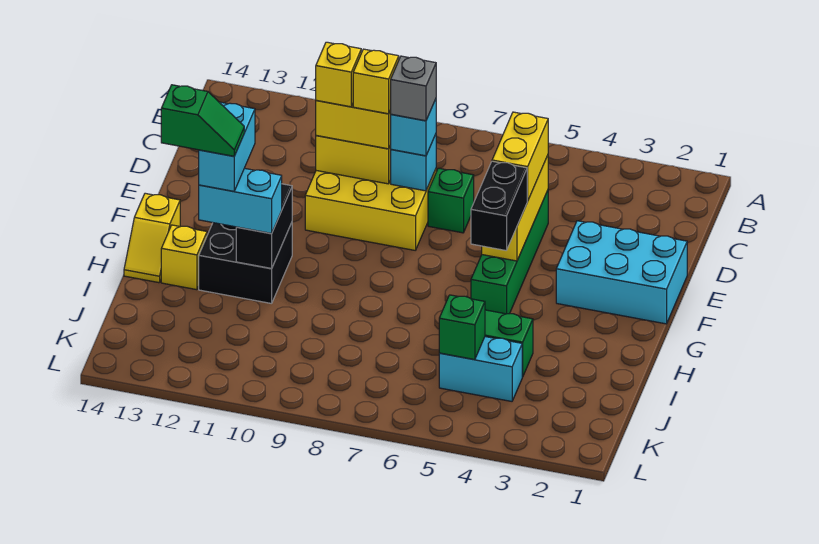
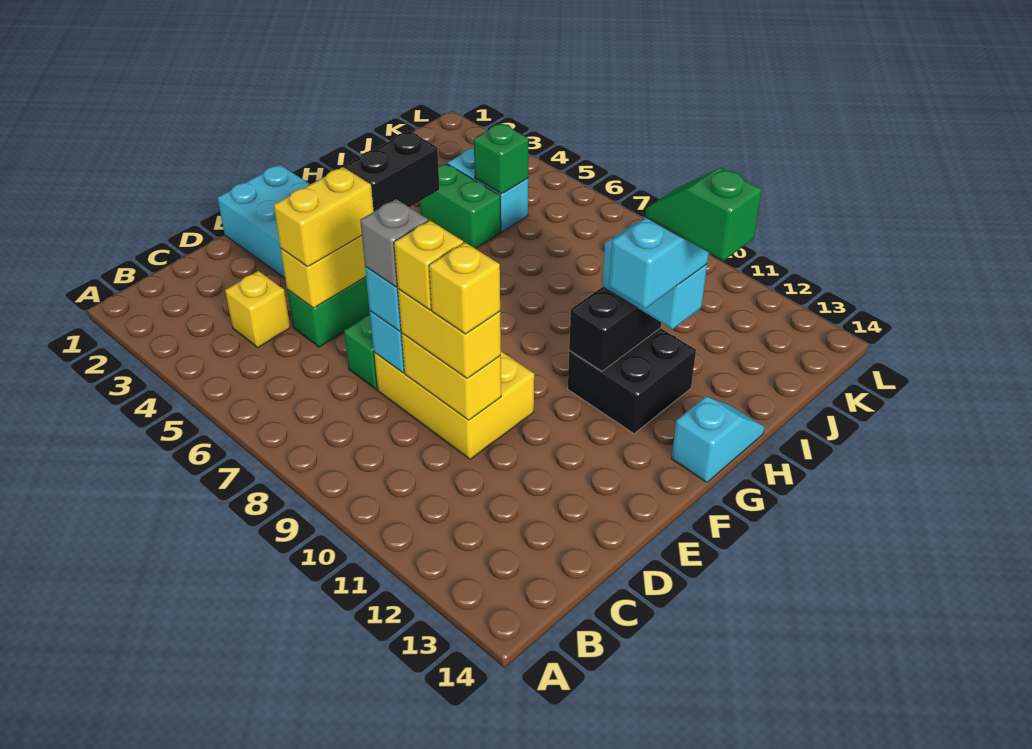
yellow 1x2 slope [124,193,180,283] -> cyan 1x2 slope [672,397,765,482]
yellow 1x1 brick [161,225,207,290] -> yellow 1x1 brick moved to [225,271,290,347]

